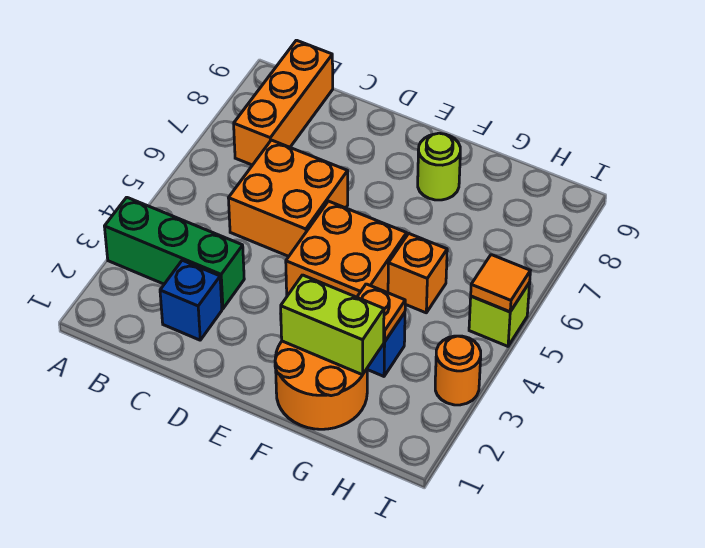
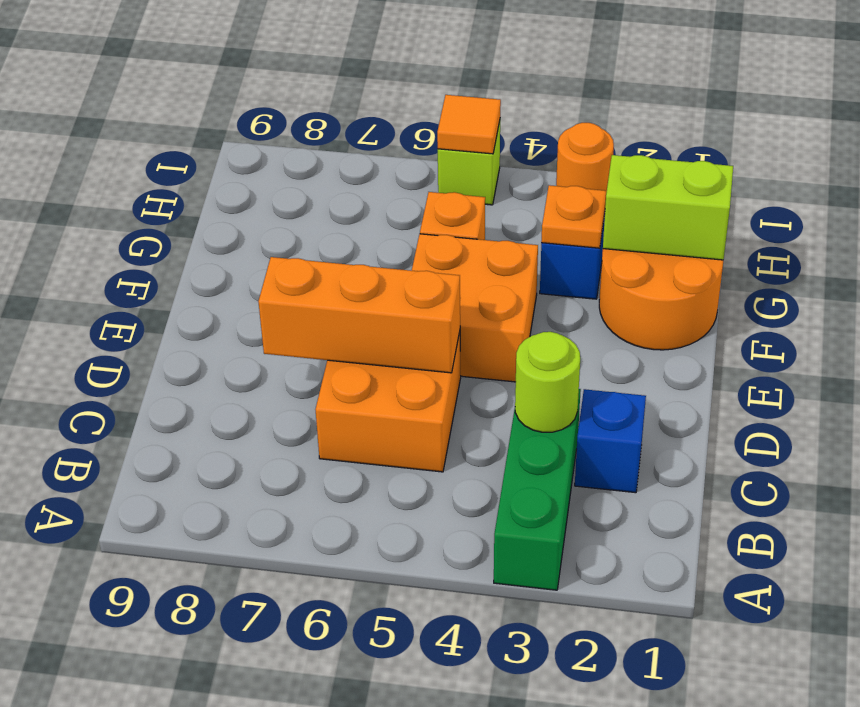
orange 1x3 brick [234,40,333,165] -> orange 1x3 brick moved to [258,257,460,373]
lime 1x2 brick [281,275,384,375] -> lime 1x2 brick turned to [603,155,733,260]
lime 1x1 round brick [418,133,460,200] -> lime 1x1 round brick moved to [515,332,580,432]

